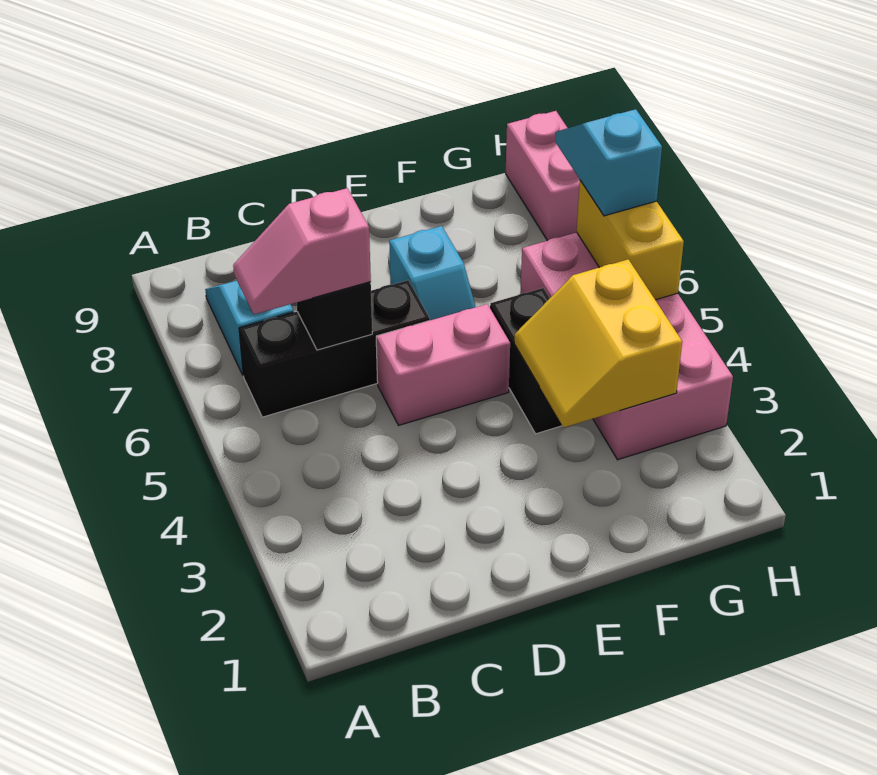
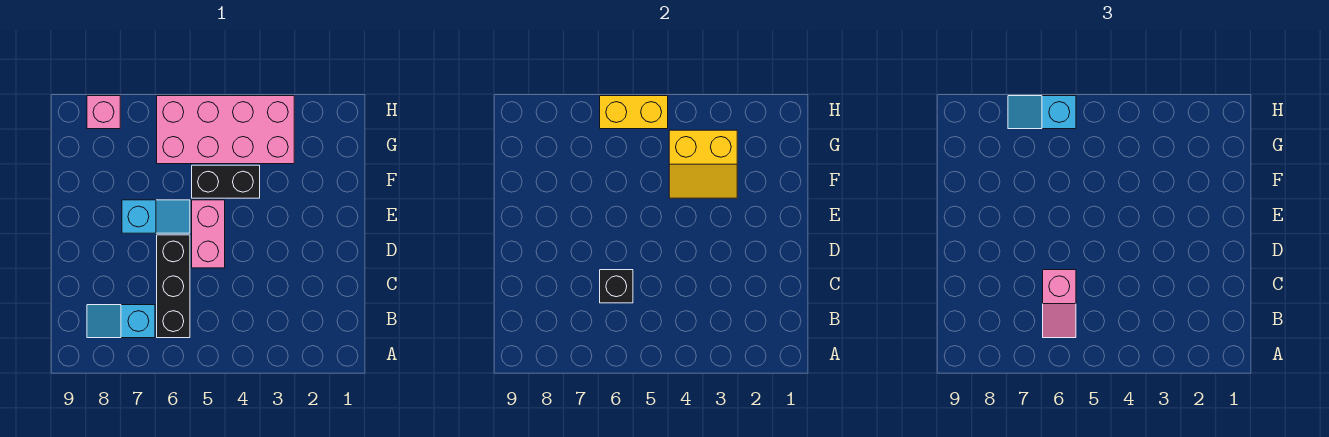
pink 1x2 brick [506,111,580,241] -> pink 1x1 brick [87,96,120,129]

